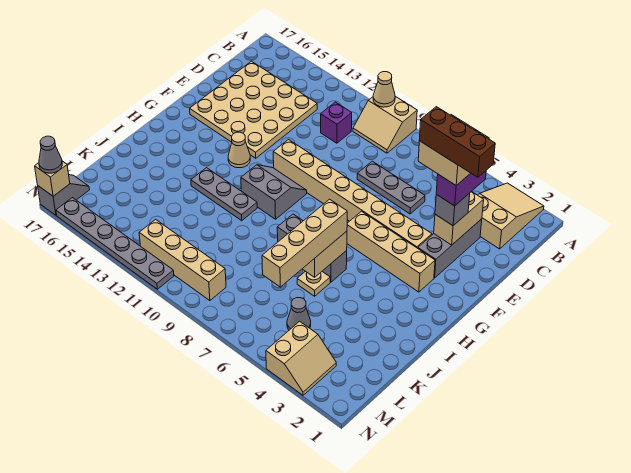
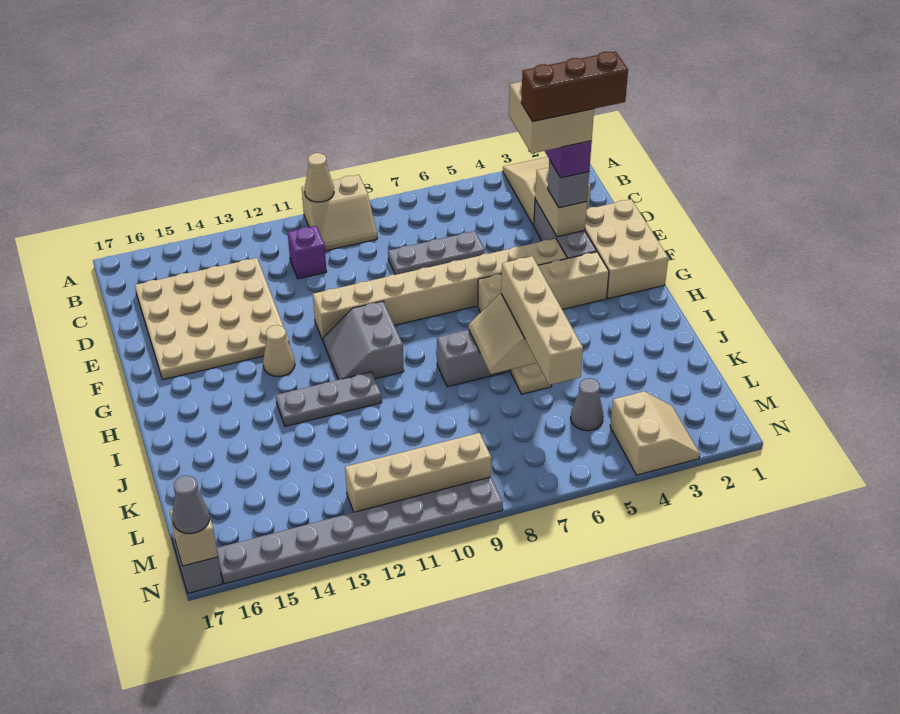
none -> tan 2x3 brick [585,199,668,299]
grey 2x2 slope [241,165,307,219] -> grey 2x2 slope turned to [323,301,404,380]
grey 1x6 plate [56,198,174,289] -> grey 1x8 plate [217,477,503,584]

